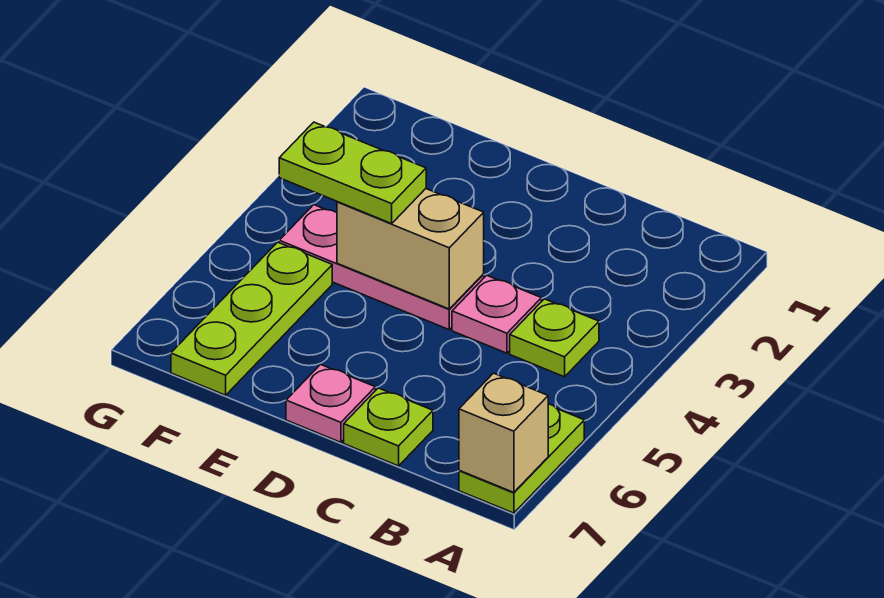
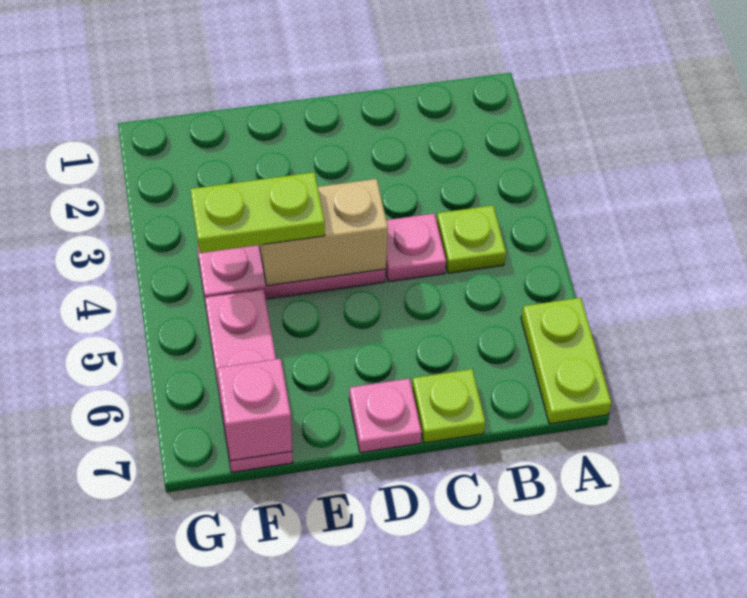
tan 1x1 brick [459,373,548,492] -> none
lime 1x3 plate [171,242,332,395] -> pink 1x3 plate [205,289,293,472]
none -> pink 1x1 brick [217,359,292,461]

